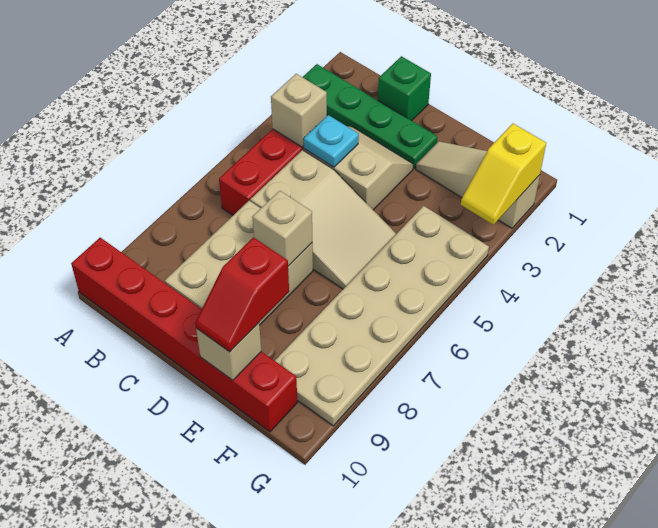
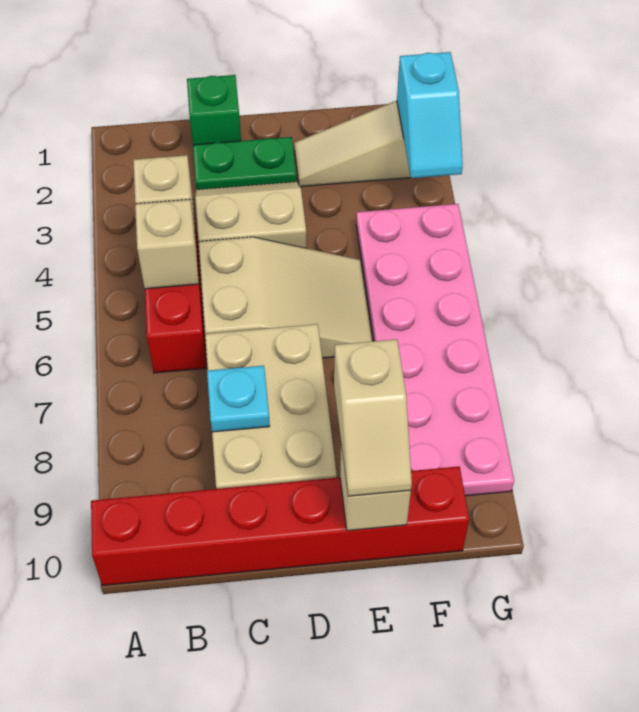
green 1x4 plate [303,64,437,168] -> green 1x2 plate [193,137,297,190]
cyan 1x1 plate [303,115,359,167] -> cyan 1x1 plate moved to [207,366,270,432]
tan 1x1 brick [253,191,312,266] -> tan 1x1 brick moved to [135,199,199,289]
red 1x2 slope [195,237,289,352] -> tan 1x2 slope [334,339,412,496]
tan 2x6 plate [275,206,489,426] -> pink 2x6 plate [356,204,514,496]
yellow 1x2 slope [461,124,546,225] -> cyan 1x2 slope [397,52,463,178]

